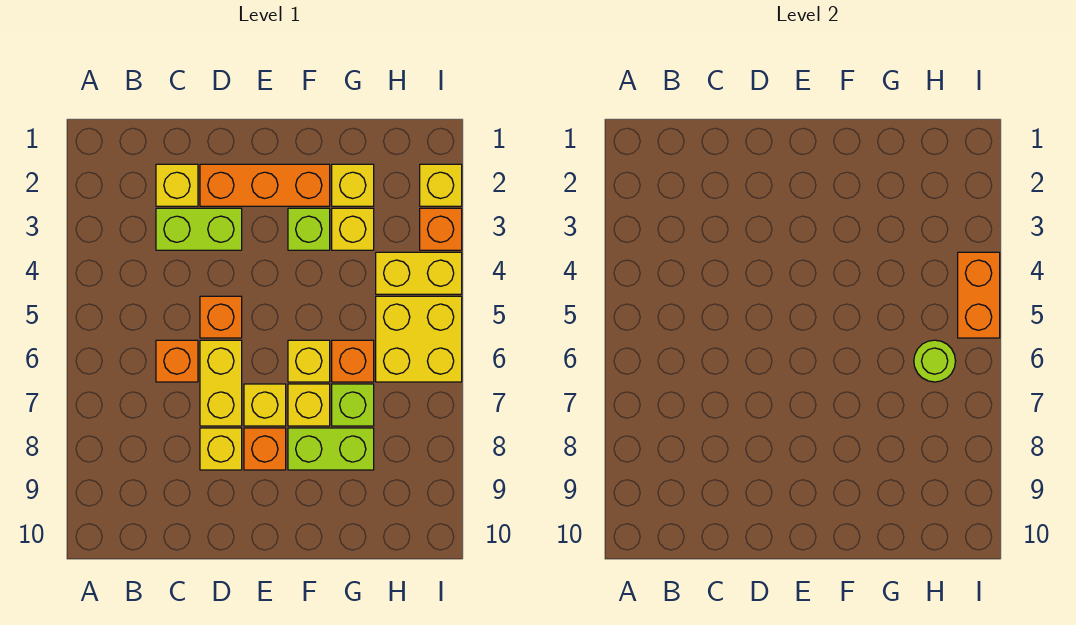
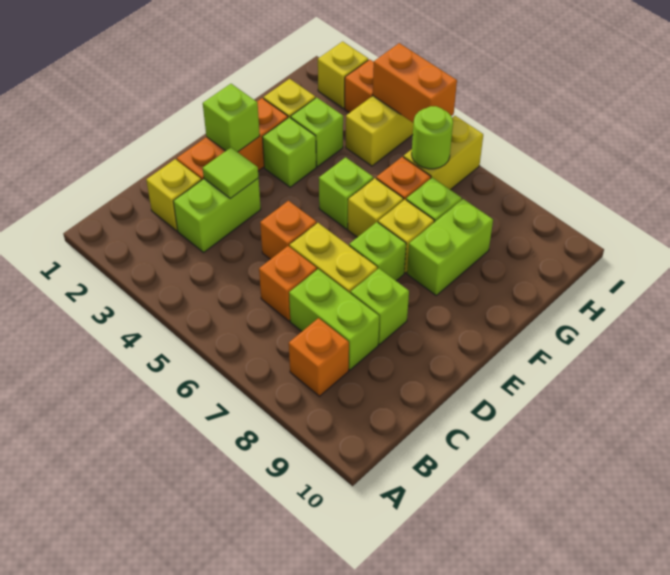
none -> lime 1x2 brick [289,269,379,370]
none -> lime 1x1 tile [203,148,259,199]
yellow 1x1 brick [200,428,242,470] -> lime 1x1 brick [351,268,409,344]
none -> lime 1x1 brick [203,84,260,152]
yellow 1x1 brick [244,384,286,426] -> lime 1x1 brick [349,222,406,281]
orange 1x1 brick [244,428,286,470] -> orange 1x1 brick moved to [289,318,349,396]
none -> lime 1x1 brick [319,157,373,229]
yellow 1x1 brick [332,208,374,250] -> lime 1x1 brick [291,98,343,167]
yellow 2x2 brick [376,296,462,382] -> yellow 1x2 brick [404,116,483,190]

